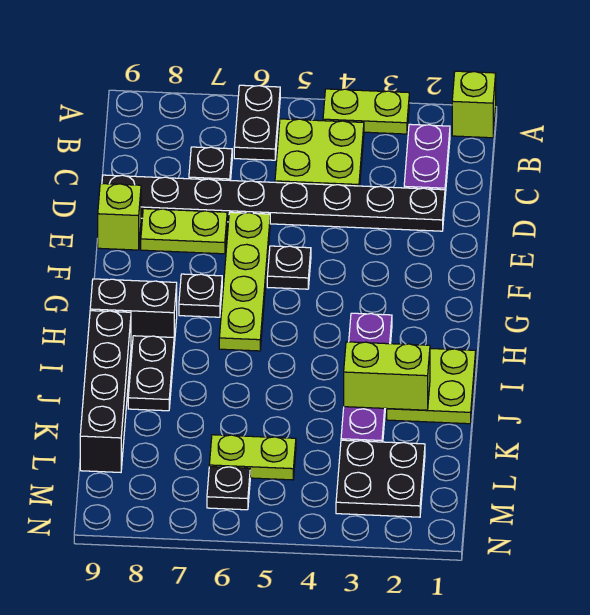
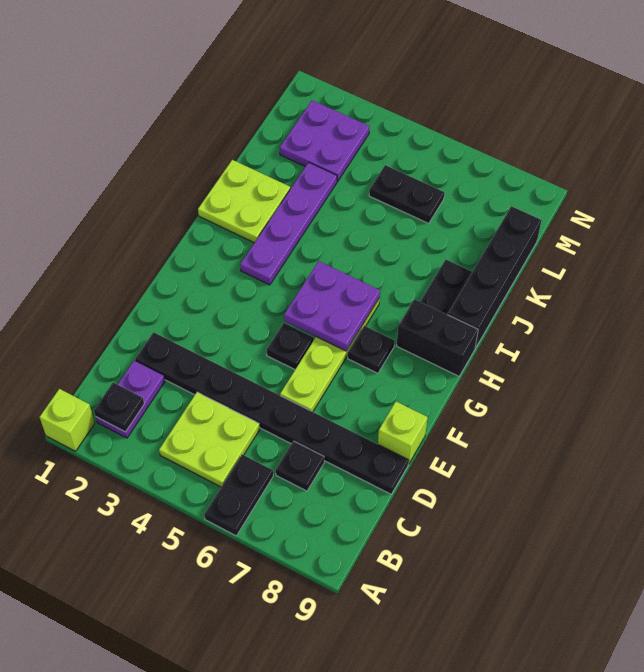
lime 1x2 plate [323,89,409,134] -> none
lime 1x2 plate [141,209,227,254] -> none
none -> purple 2x2 plate [284,261,380,351]
lime 1x2 brick [344,342,430,410] -> none
black 2x2 plate [336,440,425,517] -> purple 2x2 plate [280,100,369,181]
lime 1x2 plate [209,435,296,480] -> black 1x2 plate [369,165,445,224]
black 1x1 plate [207,467,250,510] -> black 1x1 plate moved to [94,383,144,432]

